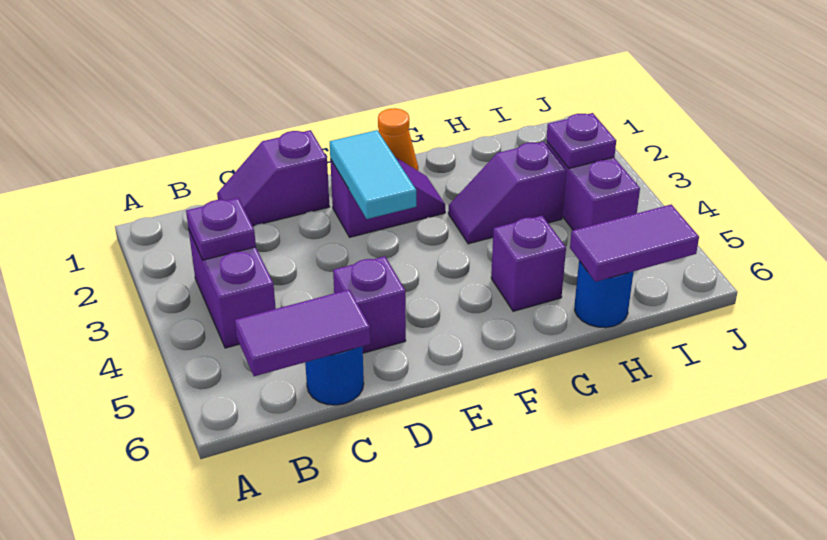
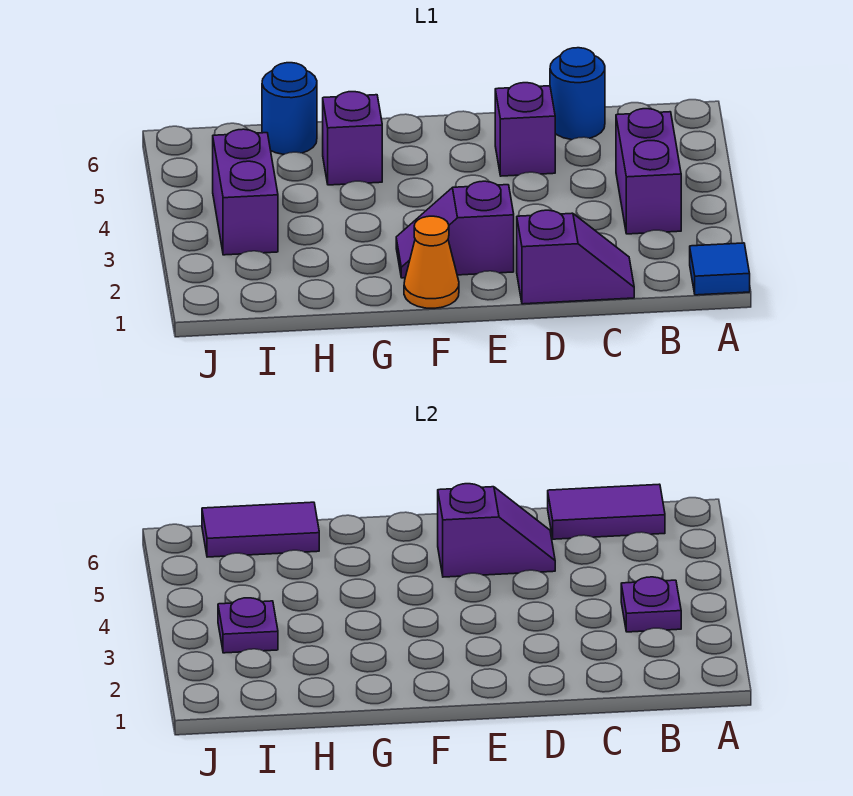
none -> blue 1x1 tile [690,243,750,295]
cyan 1x2 tile [330,130,416,219] -> none
purple 1x2 slope [448,142,566,244] -> purple 1x2 slope moved to [438,484,555,577]

